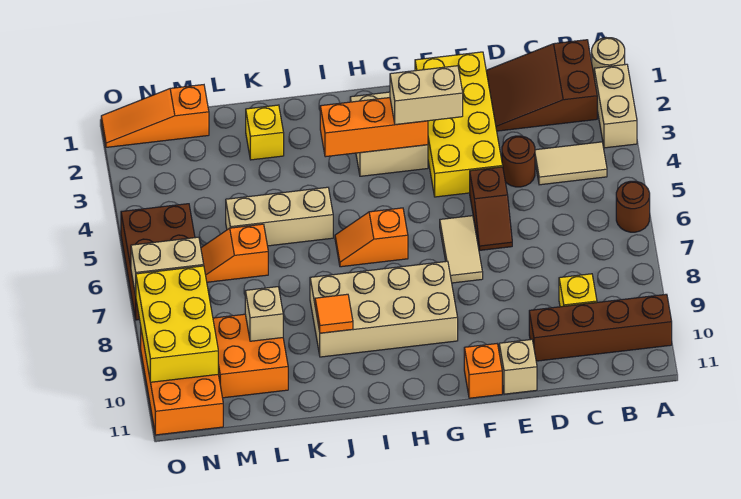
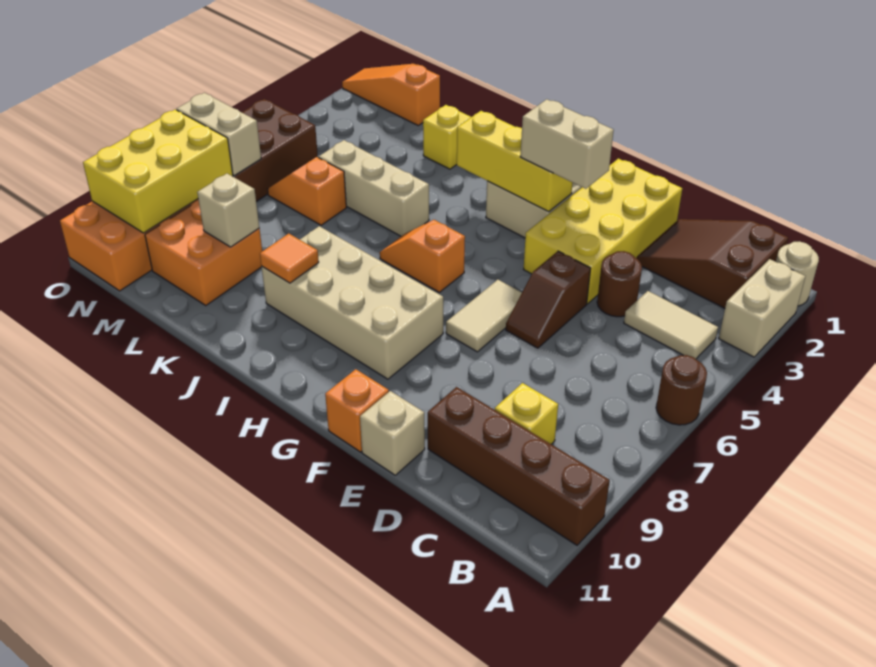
orange 1x3 brick [320,98,428,157] -> yellow 1x3 brick [457,111,573,212]

